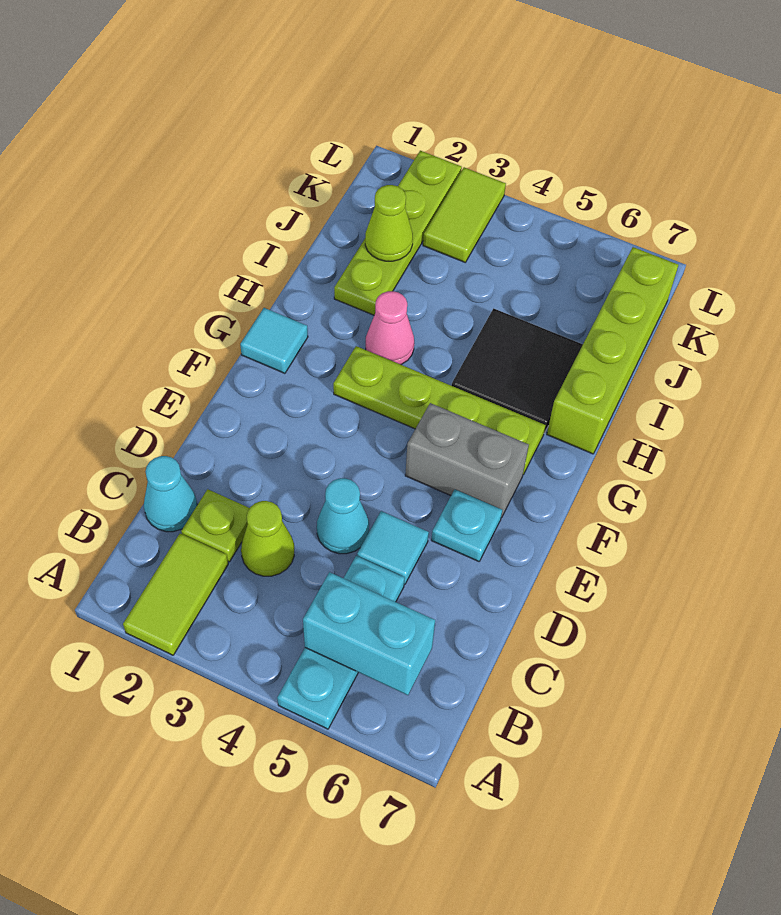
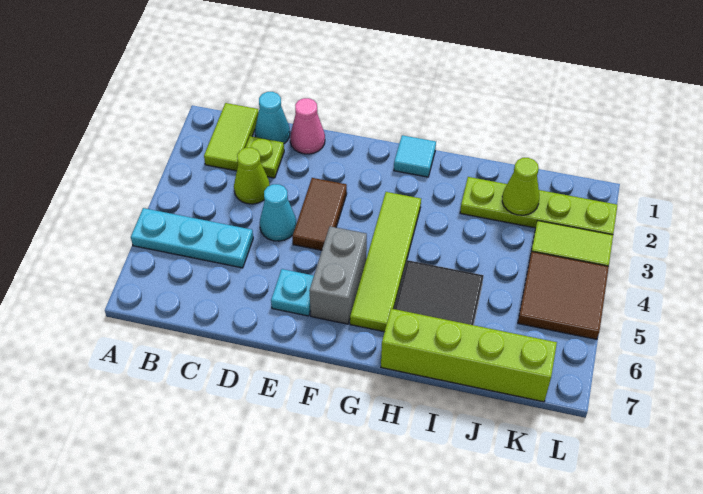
lime 1x2 tile [123,534,228,655] -> lime 1x2 tile turned to [204,103,259,171]
cyan 1x2 brick [303,572,435,695] -> none
cyan 1x1 tile [357,511,429,584] -> none
none -> brown 1x2 tile [292,178,347,250]
lime 1x4 plate [333,346,545,475] -> lime 1x4 tile [350,192,421,332]
pink 1x1 cone [366,291,414,365] -> pink 1x1 cone moved to [290,98,325,154]
none -> brown 2x2 tile [518,251,609,339]

